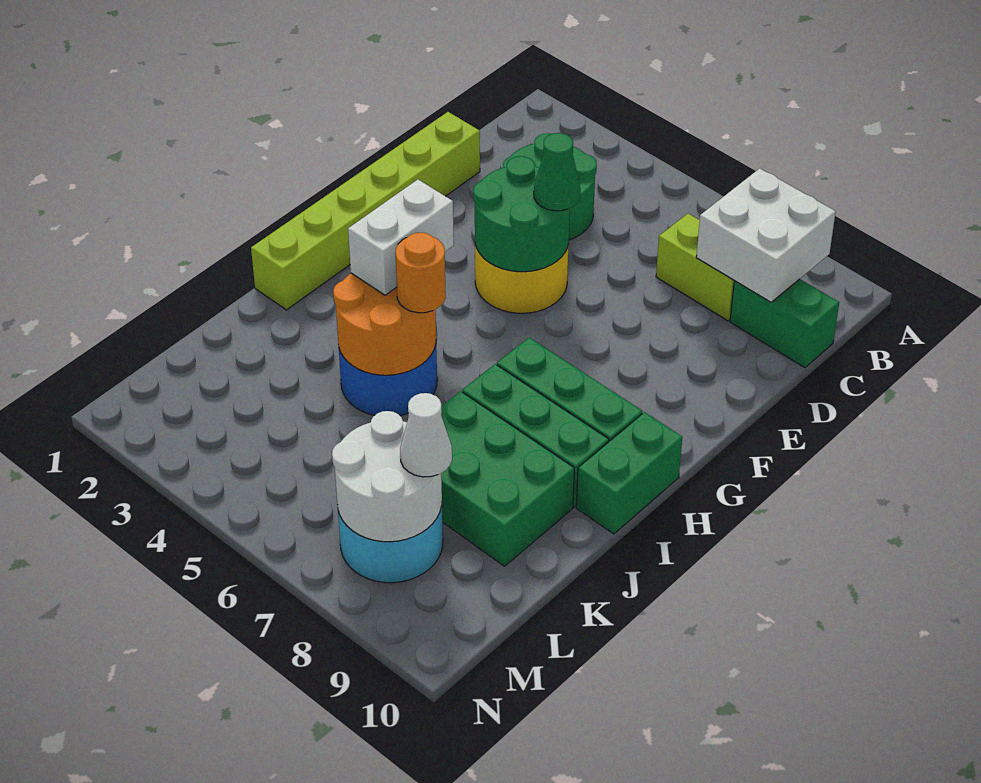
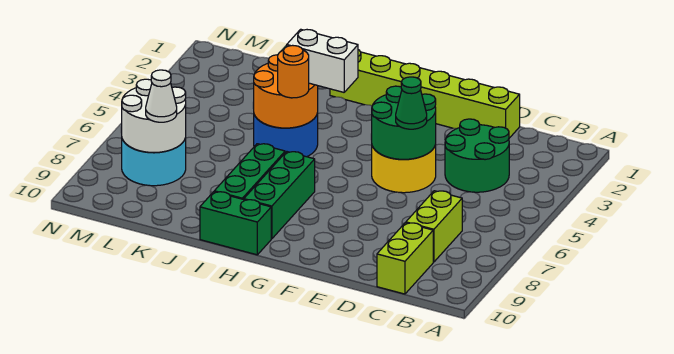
white 2x2 brick [696,168,836,302] -> none
green 1x2 brick [730,279,839,368] -> lime 1x2 brick [377,223,433,294]
green 2x3 brick [441,391,574,566] -> none

